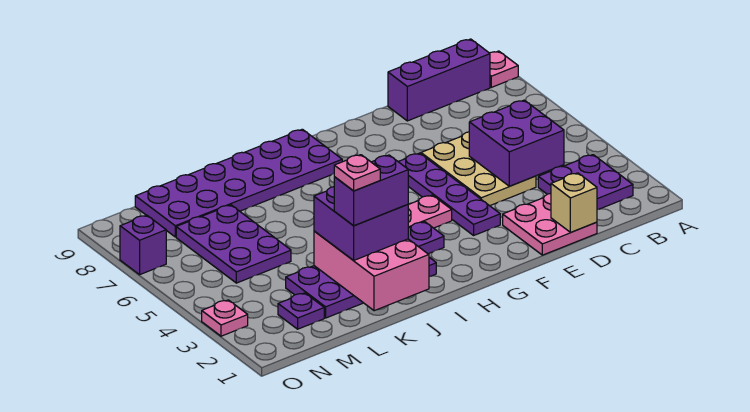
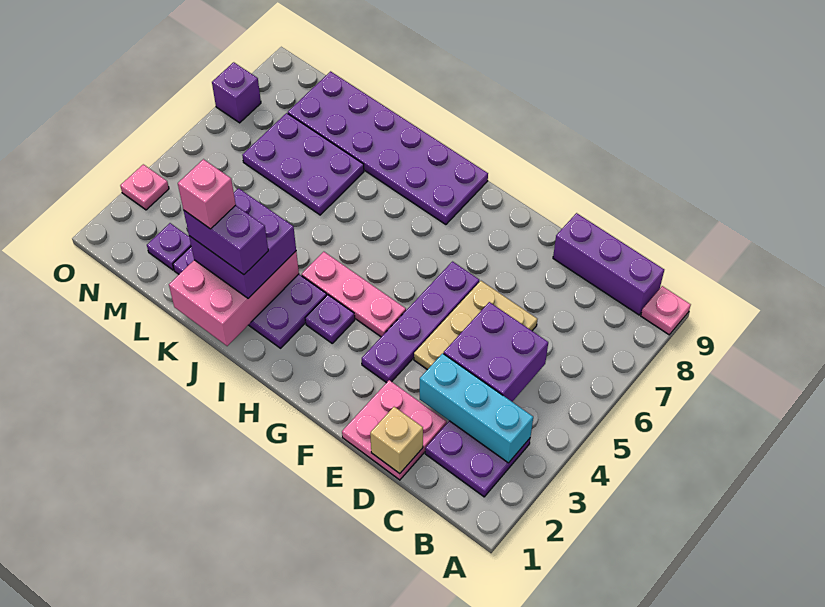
none -> cyan 1x3 brick [420,353,533,463]
pink 1x1 plate [334,155,380,191] -> pink 1x1 brick [178,159,236,229]
purple 2x3 plate [176,205,291,283] -> purple 2x3 plate turned to [242,113,364,215]

